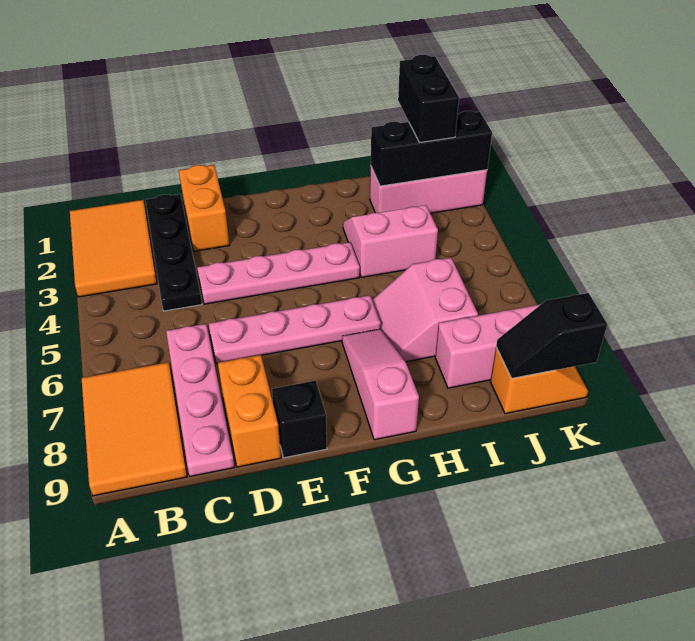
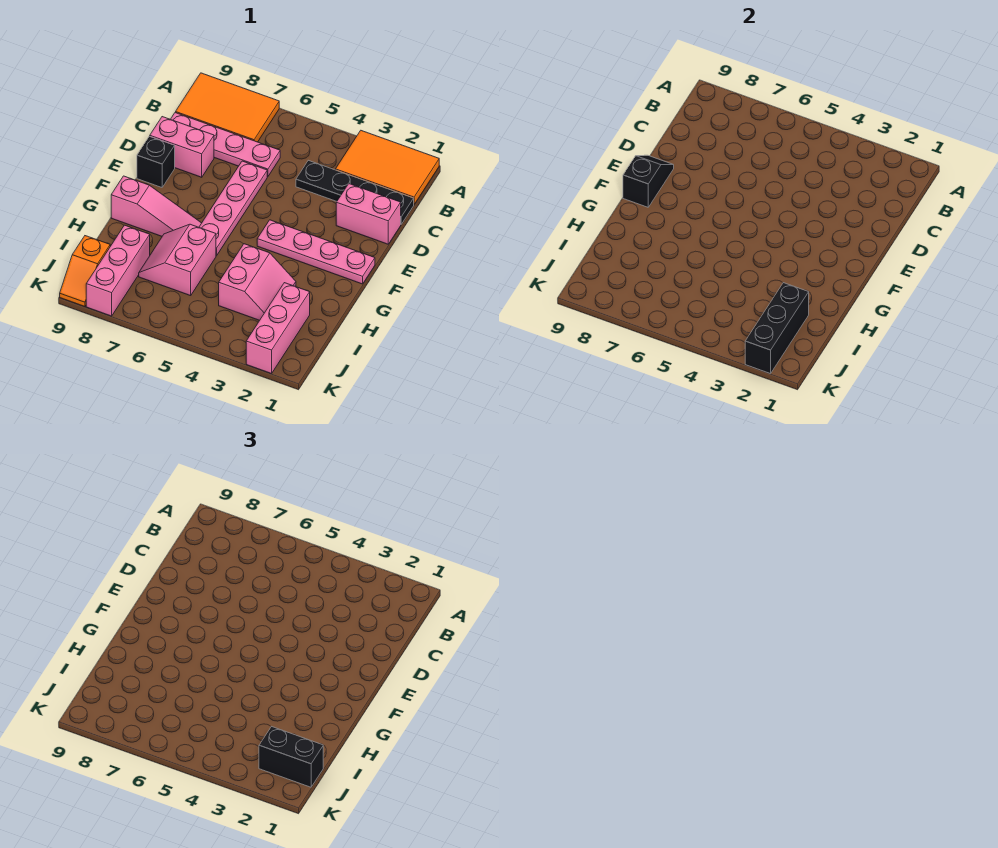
orange 1x2 brick [179,165,230,251] -> pink 1x2 brick [336,184,401,244]
pink 1x4 plate [197,242,360,304] -> pink 1x4 plate turned to [257,220,375,284]
orange 1x2 brick [218,355,281,467] -> pink 1x2 brick [150,117,214,177]
pink 2x2 slope [372,258,478,362] -> pink 2x2 slope turned to [139,224,216,296]
black 1x2 slope [496,293,607,378] -> black 1x2 slope moved to [623,155,674,207]

